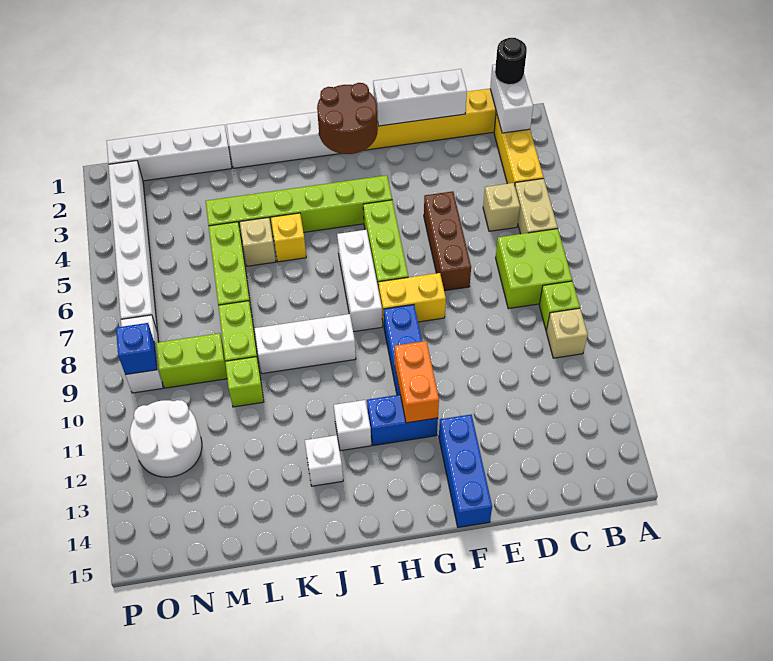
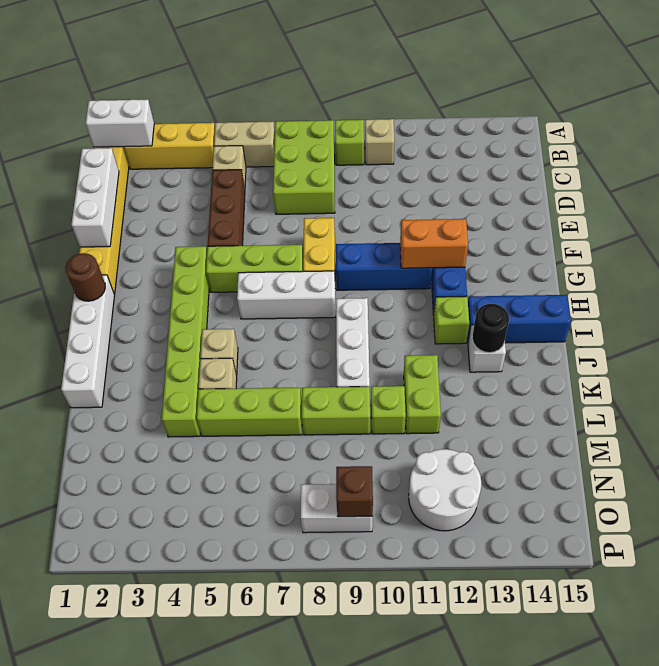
black 1x1 round brick [495,38,527,85] -> black 1x1 round brick moved to [472,304,509,353]
lime 2x2 brick [496,229,572,309] -> lime 2x3 brick [273,120,335,214]
brown 1x3 brick [424,191,471,291] -> brown 1x3 brick turned to [208,170,245,246]
blue 1x3 brick [439,415,492,527] -> blue 1x3 brick moved to [467,295,571,343]
brown 2x2 round brick [317,83,378,154] -> brown 1x1 round brick [66,253,105,301]
white 1x1 brick [334,400,371,451] -> lime 1x1 brick [434,296,469,344]
yellow 1x1 brick [271,213,306,262] -> tan 1x1 brick [200,329,238,375]
white 1x4 brick [107,125,232,181] -> none
lime 1x2 brick [156,333,227,388] -> lime 1x2 brick moved to [404,355,441,434]
white 1x6 brick [108,161,158,332] -> none
blue 1x1 brick [116,323,157,375] -> brown 1x1 brick [336,466,373,517]

